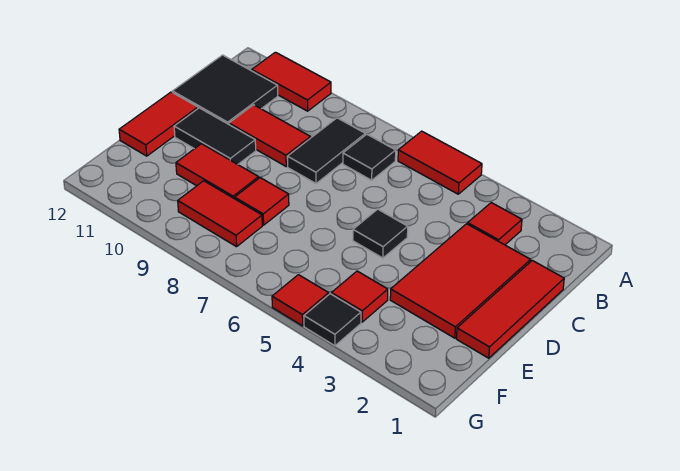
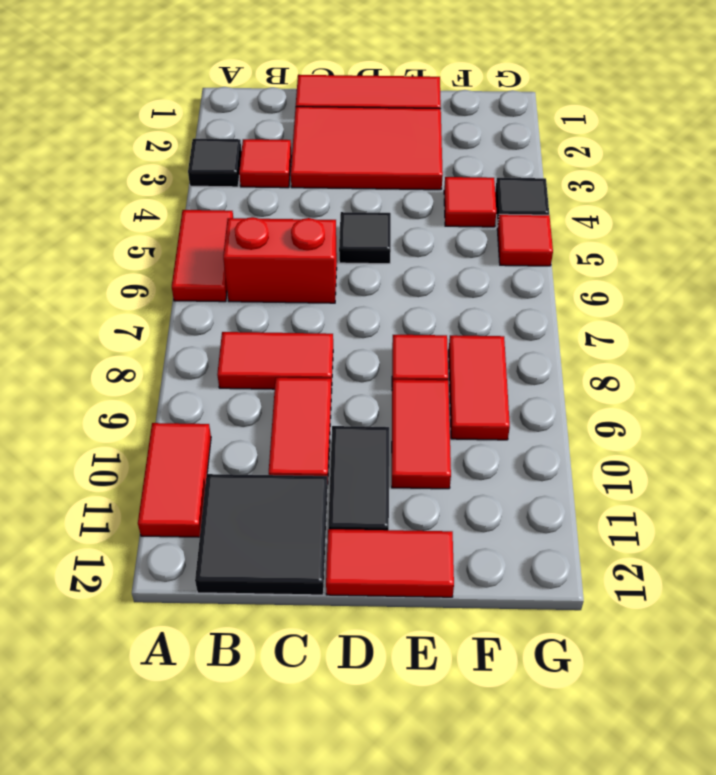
none -> red 1x2 brick [223,217,337,303]
black 1x1 tile [343,134,396,180] -> black 1x1 tile moved to [188,139,242,187]
black 1x2 tile [287,118,365,183] -> red 1x2 tile [217,332,333,390]

